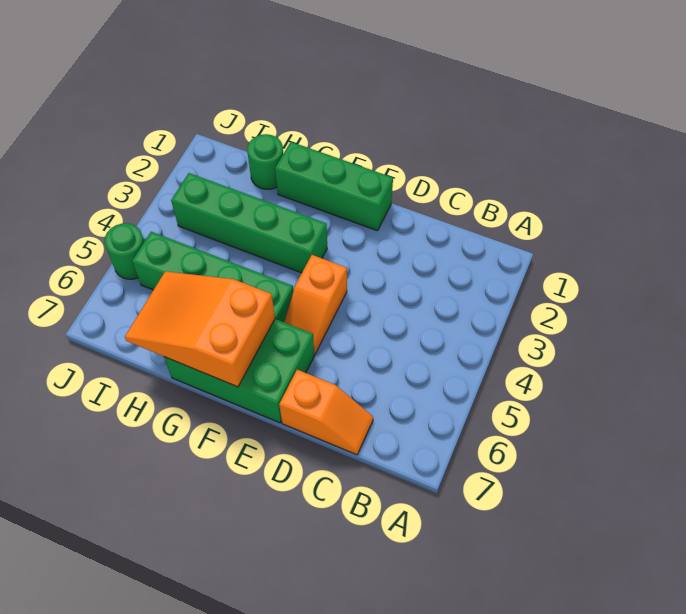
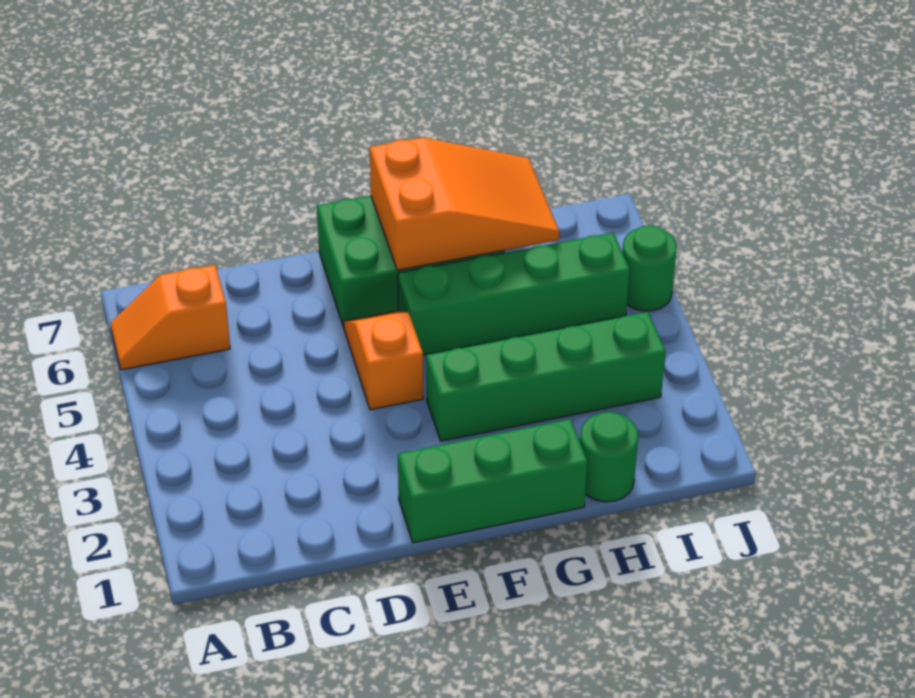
orange 1x2 slope [279,370,373,455] -> orange 1x2 slope moved to [110,265,230,370]

